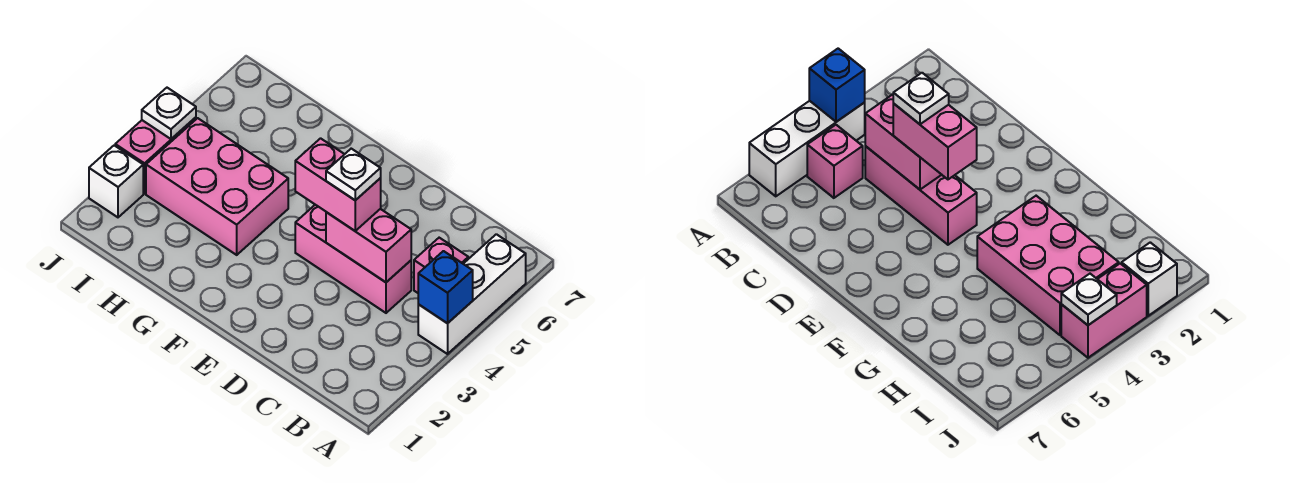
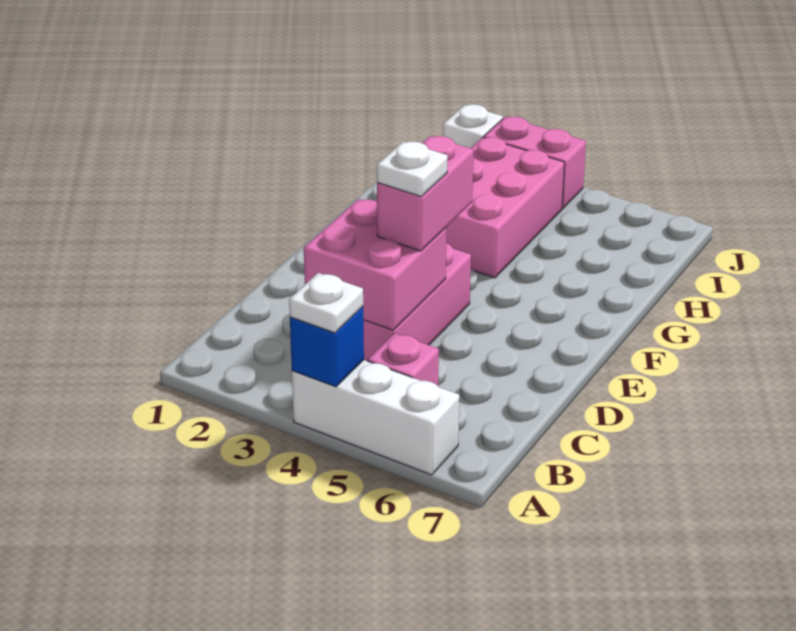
pink 1x2 brick [326,209,411,282] -> pink 2x2 brick [304,199,446,330]
white 1x1 plate [142,88,196,139] -> white 1x1 plate moved to [289,273,363,333]

